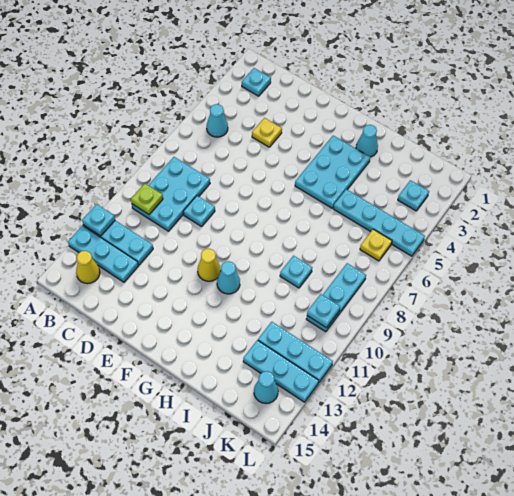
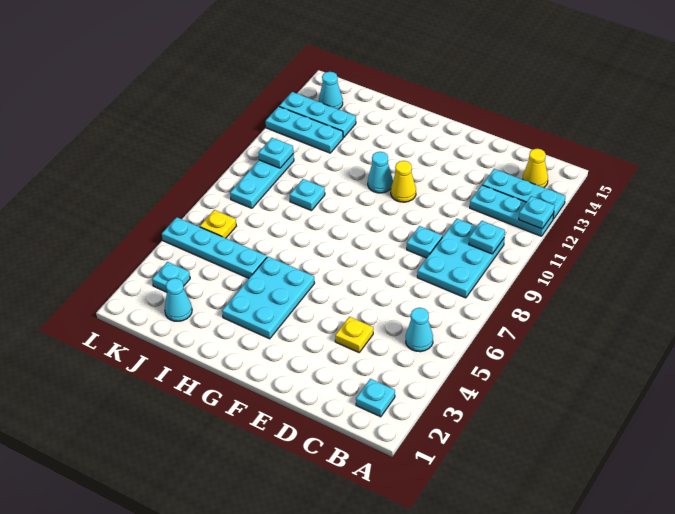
lime 1x1 plate [131,184,163,214] -> cyan 1x1 plate [469,221,505,254]
cyan 1x1 cone [356,125,378,157] -> cyan 1x1 cone moved to [165,278,192,321]

